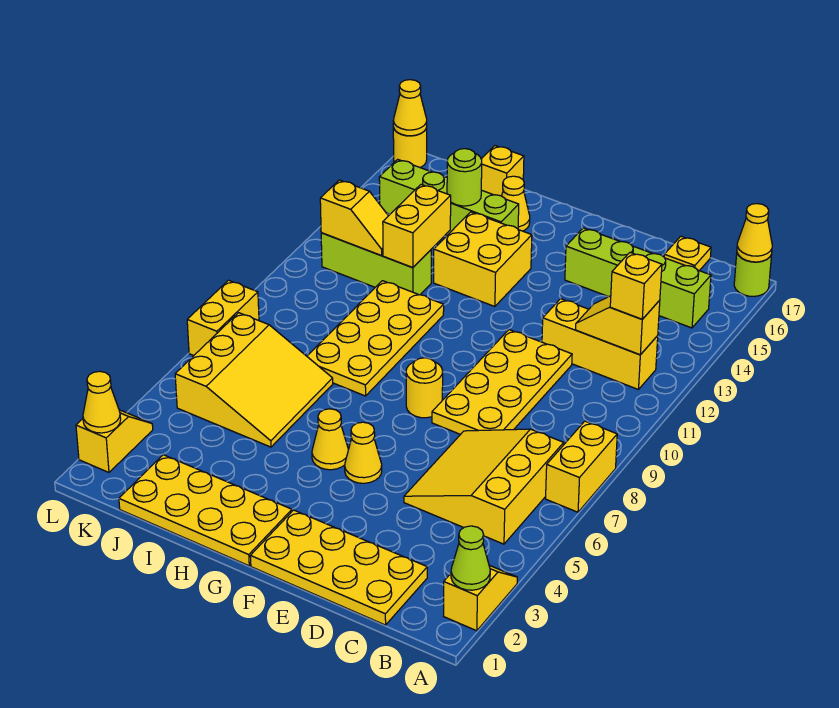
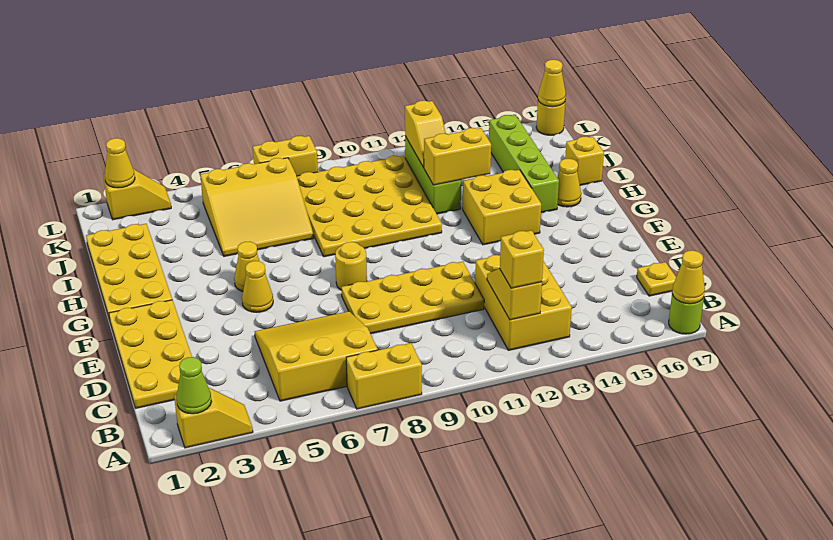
yellow 1x3 brick [542,299,658,390] -> yellow 2x3 brick [475,255,572,350]
lime 1x4 brick [565,228,711,328] -> none
yellow 2x4 plate [307,281,444,396] -> yellow 4x4 plate [297,155,442,257]
lime 1x1 round brick [447,149,482,206] -> none

